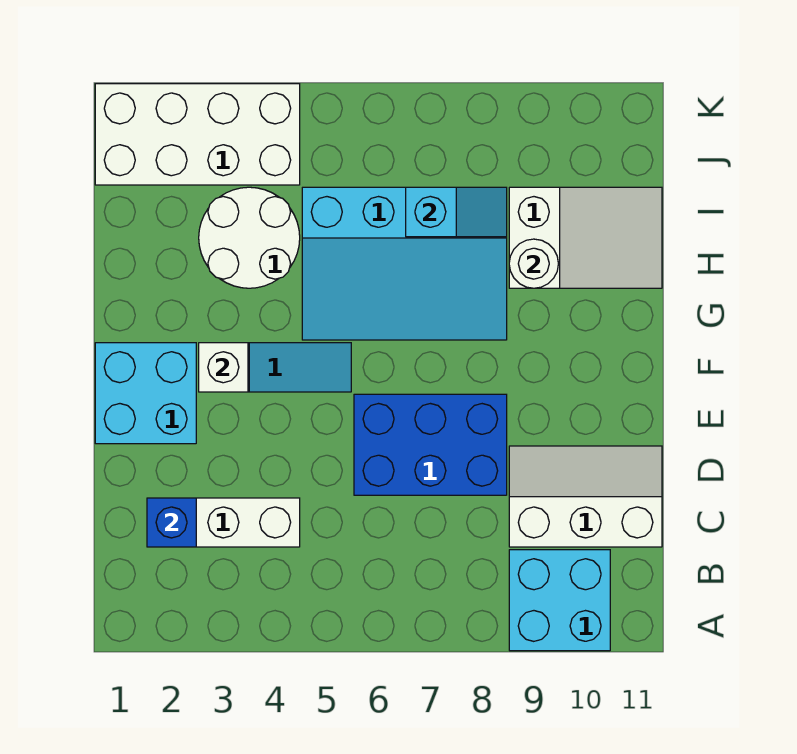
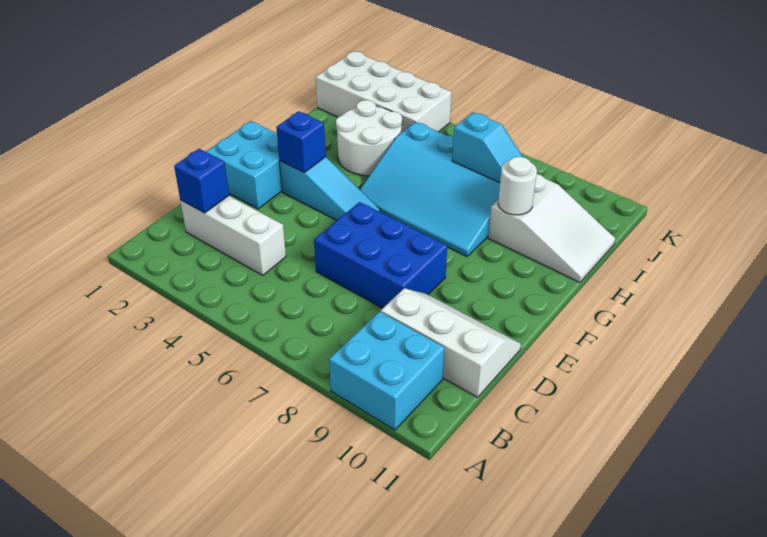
white 1x1 brick [199,343,248,392] -> blue 1x1 brick [276,111,326,172]

